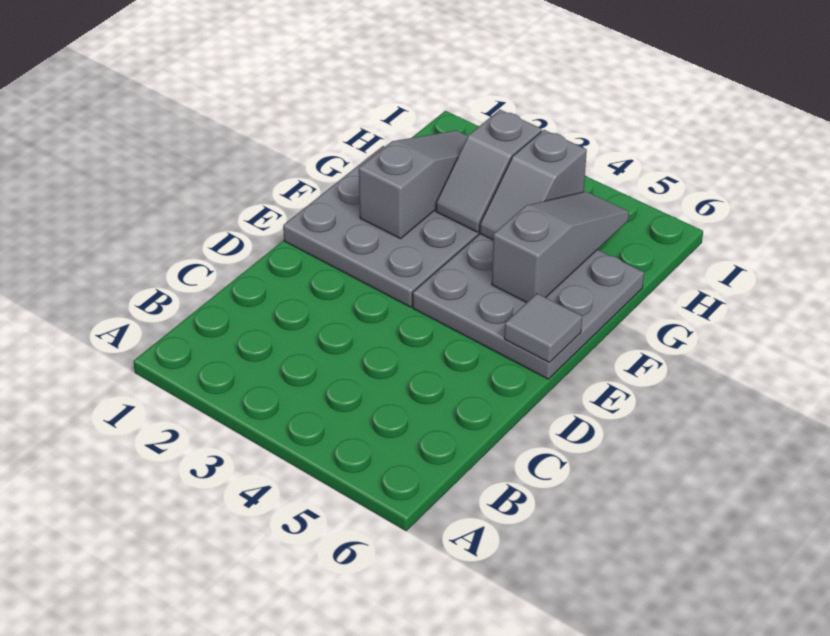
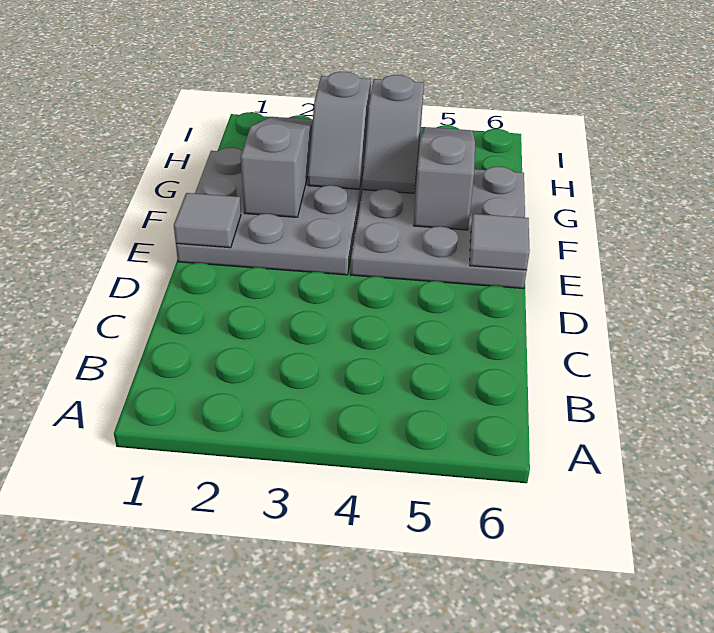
none -> grey 1x1 tile [174,193,241,248]

